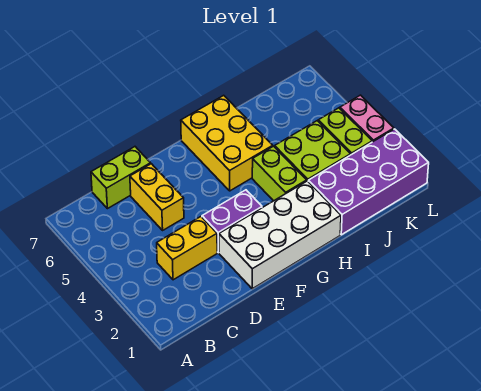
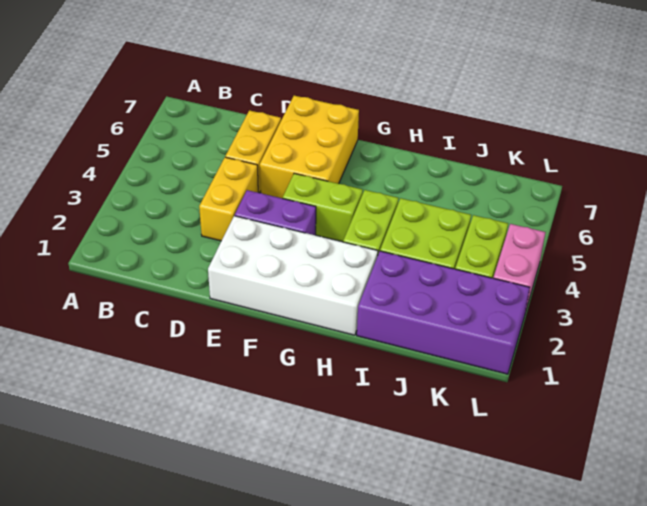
yellow 1x2 brick [157,217,217,280] -> yellow 1x2 brick turned to [199,157,258,241]
lime 1x2 brick [91,147,151,209] -> lime 1x2 brick moved to [283,173,363,242]
yellow 2x3 brick [181,95,273,191] -> yellow 2x3 brick moved to [260,96,359,198]

